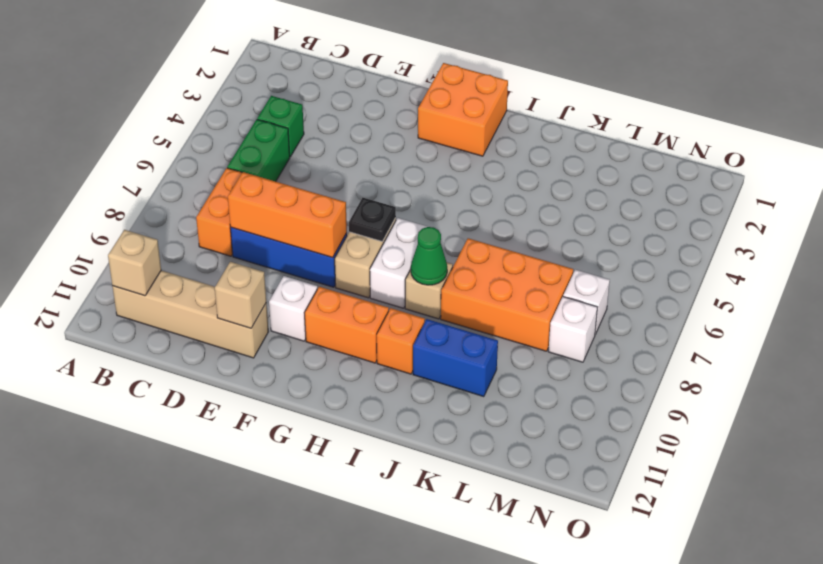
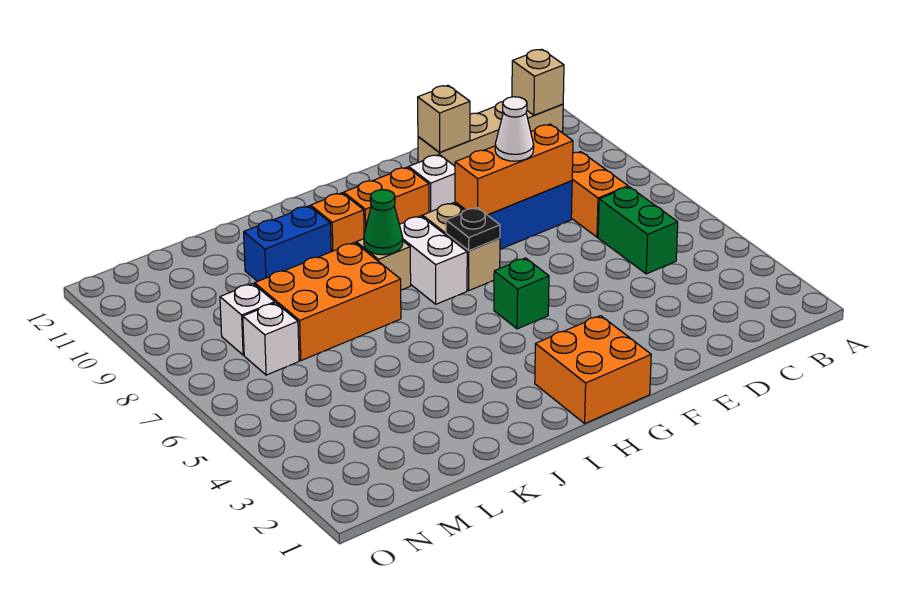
green 1x1 brick [257,96,304,157] -> green 1x1 brick moved to [494,258,549,329]
none -> white 1x1 cone [495,97,534,161]

